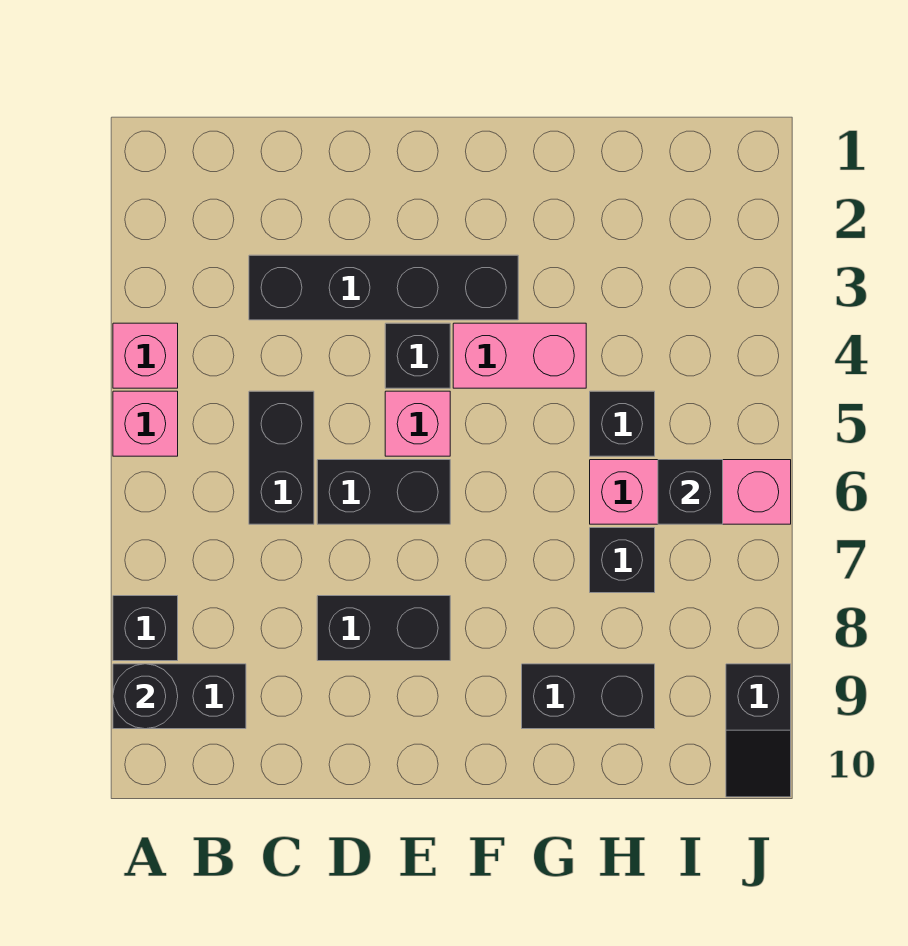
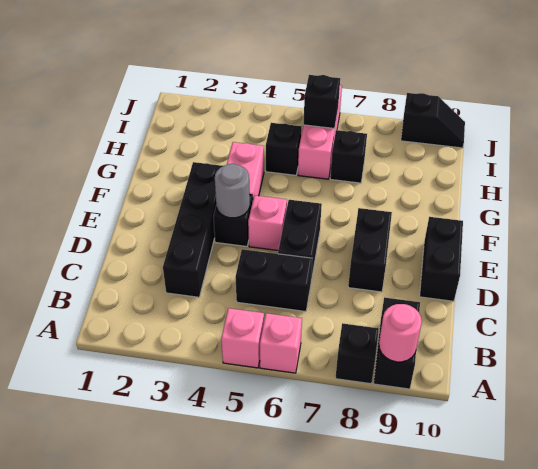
pink 1x1 brick [113,323,178,388] -> pink 1x1 brick moved to [260,313,302,373]
black 1x1 round brick [113,664,178,729] -> pink 1x1 round brick [379,304,422,362]
none -> grey 1x1 round brick [215,164,250,218]
black 1x2 brick [522,664,655,729] -> black 1x2 brick moved to [420,217,463,301]

